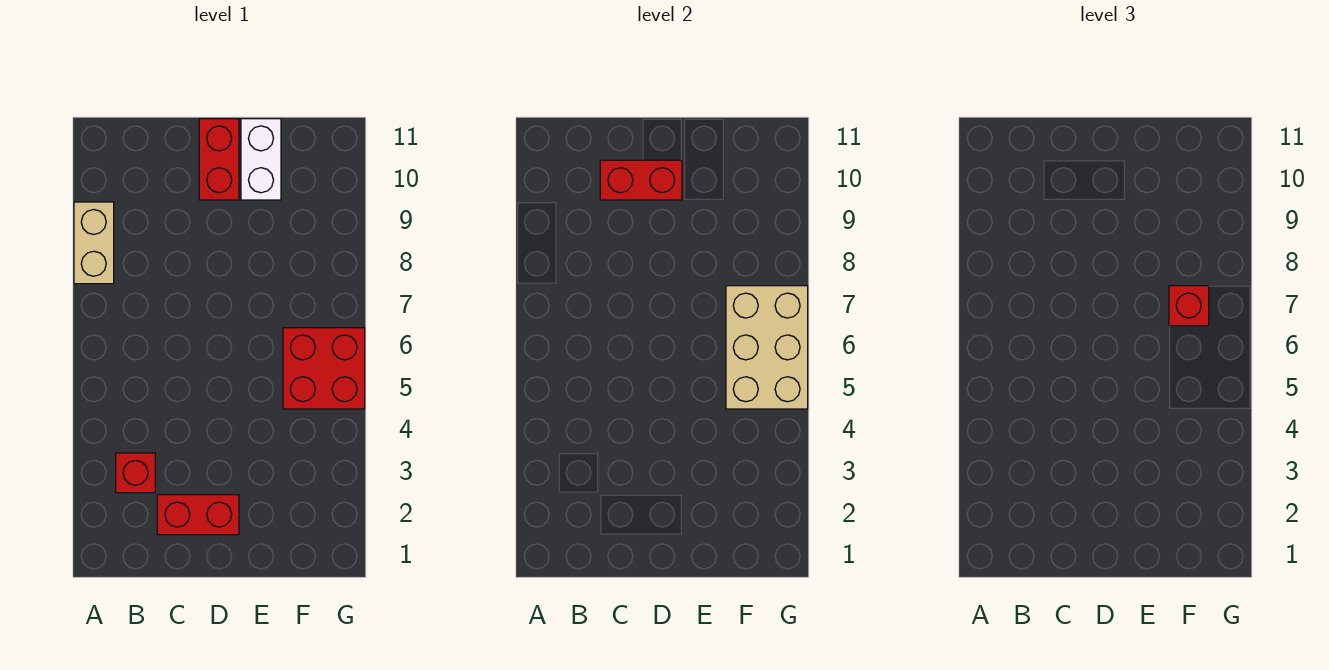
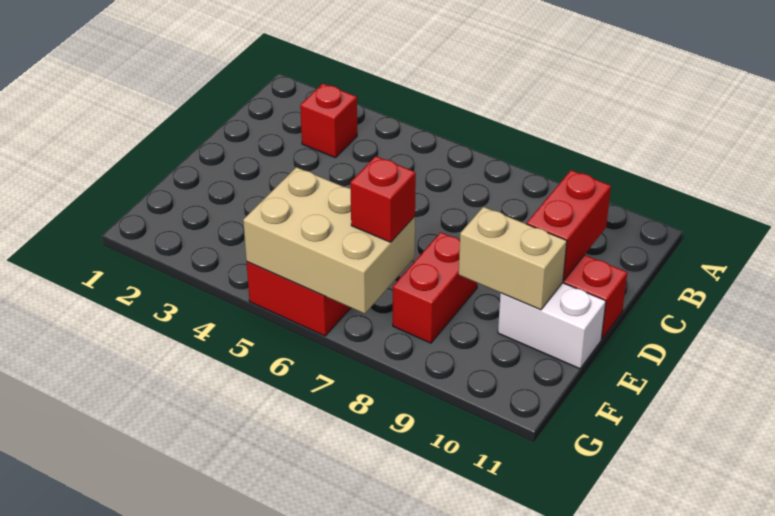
tan 1x2 brick [74,202,114,284] -> tan 1x2 brick moved to [459,207,567,310]
red 1x2 brick [157,495,239,535] -> red 1x2 brick moved to [393,232,477,343]

